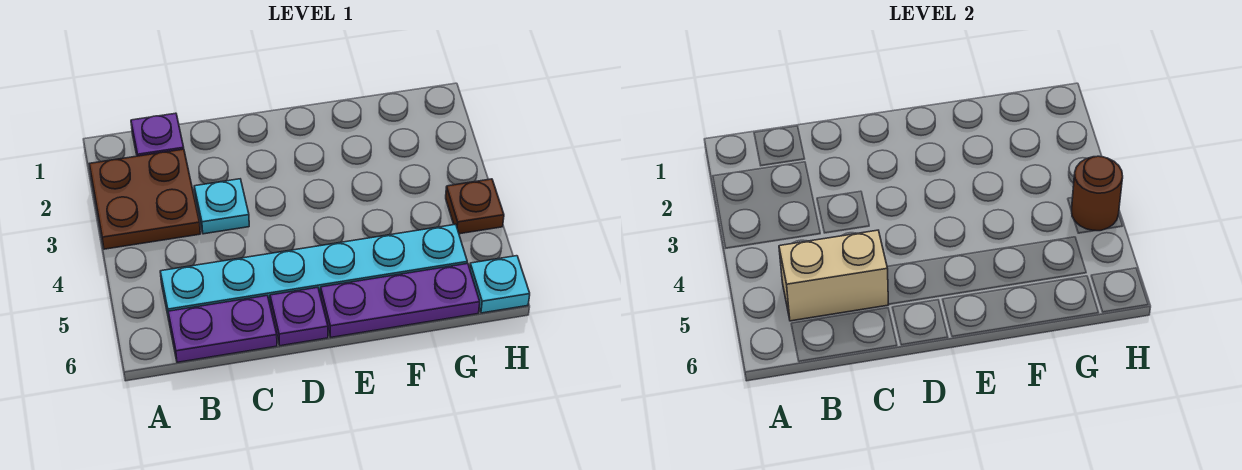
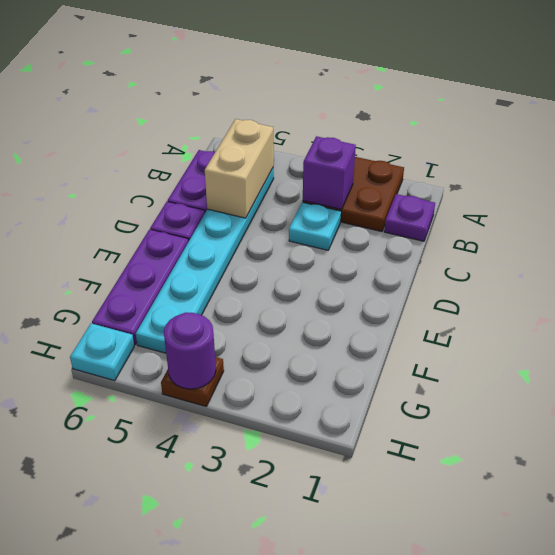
none -> purple 1x1 brick [303,136,356,209]
brown 1x1 round brick [1072,156,1123,231] -> purple 1x1 round brick [164,312,216,389]

